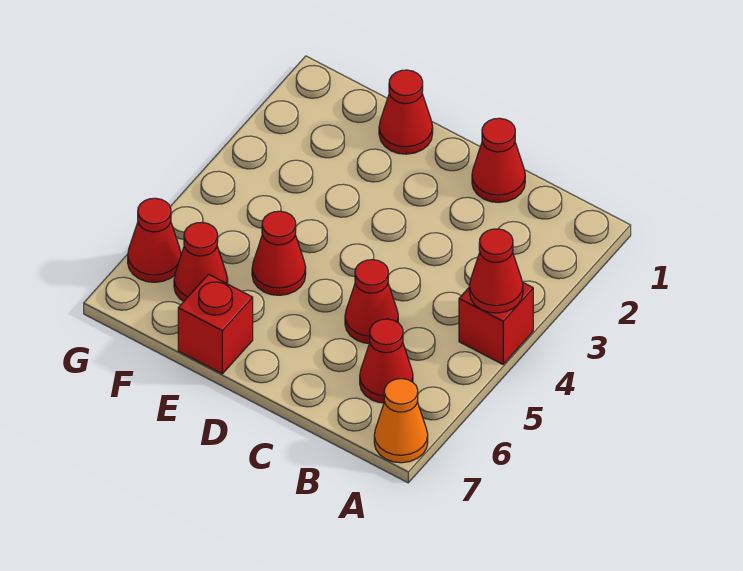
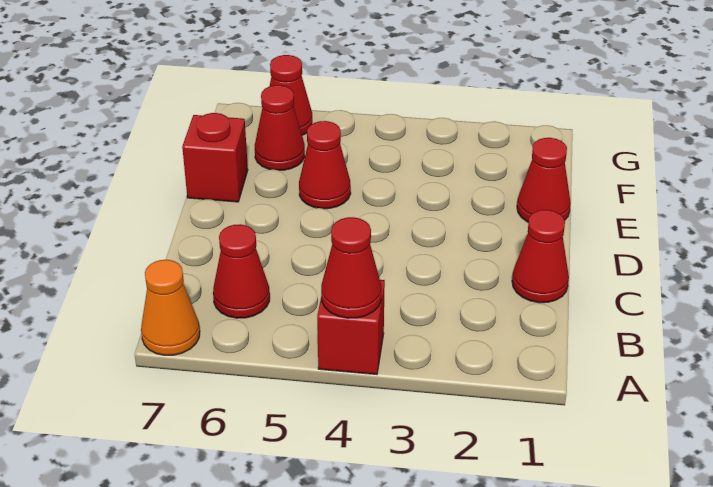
red 1x1 cone [345,259,398,343] -> none

